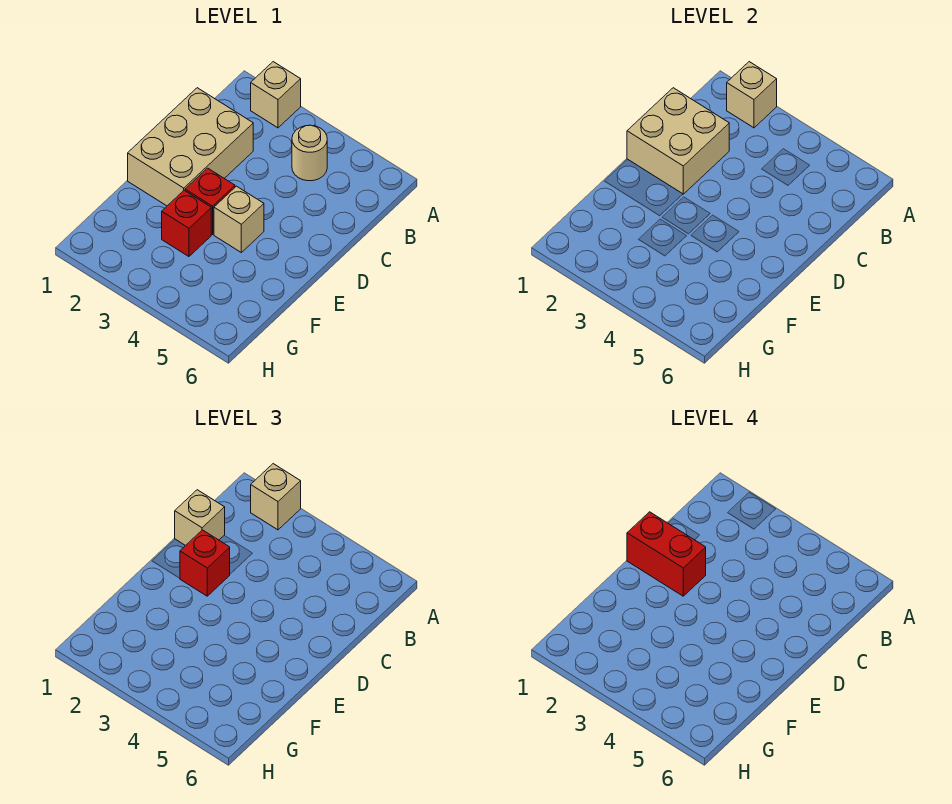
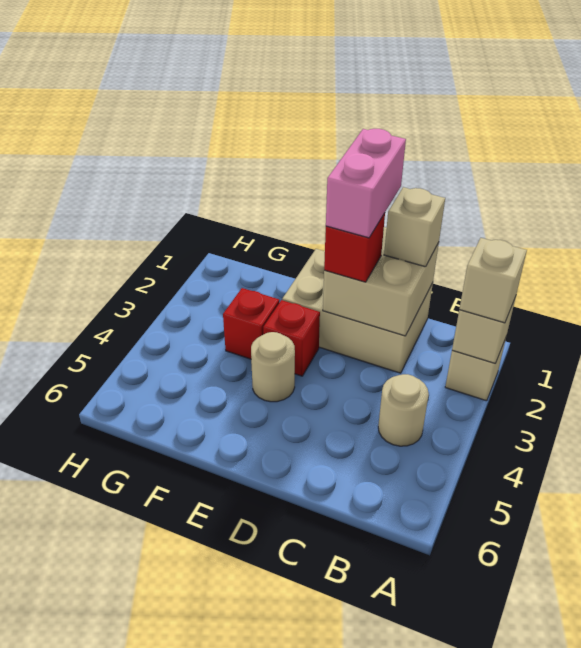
red 1x2 brick [627,512,706,596] -> pink 1x2 brick [326,129,406,238]
tan 1x1 brick [214,186,264,252] -> tan 1x1 round brick [251,332,295,402]

